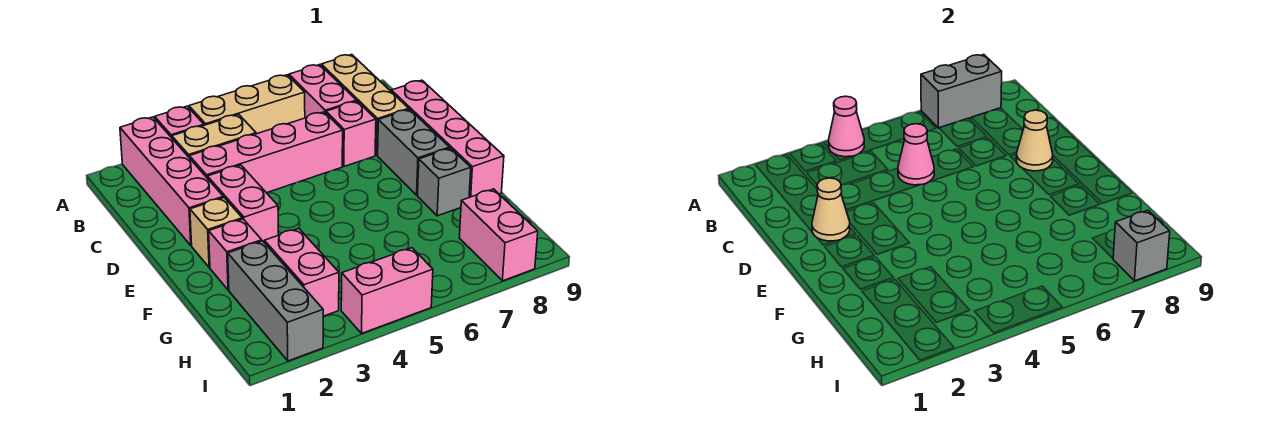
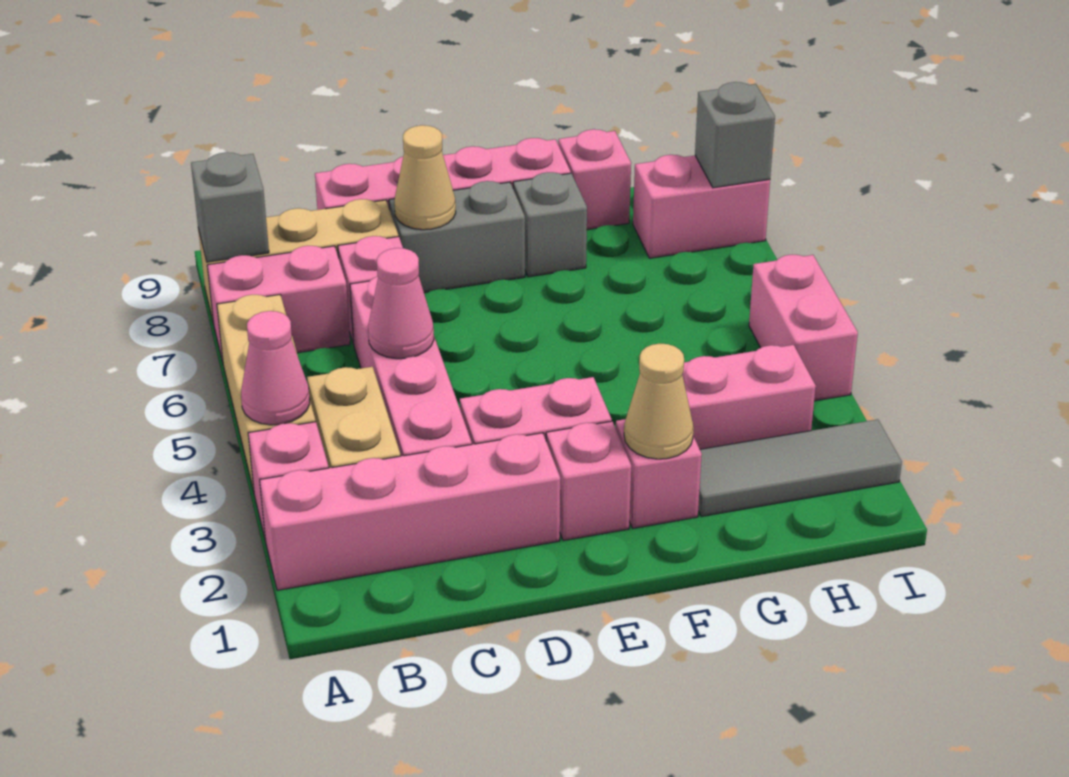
grey 1x2 brick [921,55,1002,128] -> grey 1x1 brick [191,152,269,262]
tan 1x1 cone [812,178,850,241] -> tan 1x1 cone moved to [624,344,694,459]
tan 1x1 brick [190,198,242,267] -> pink 1x1 brick [546,421,631,541]
grey 1x3 brick [228,241,323,361] -> grey 1x3 tile [698,419,902,517]
none -> pink 1x1 brick [558,129,631,230]

